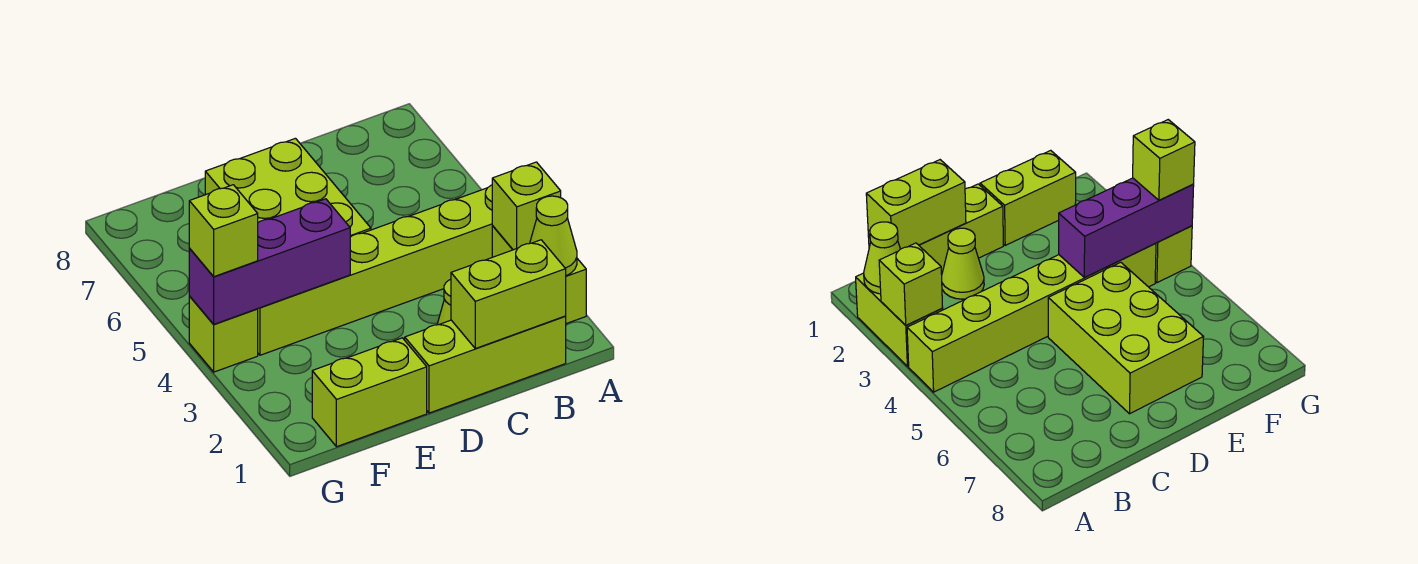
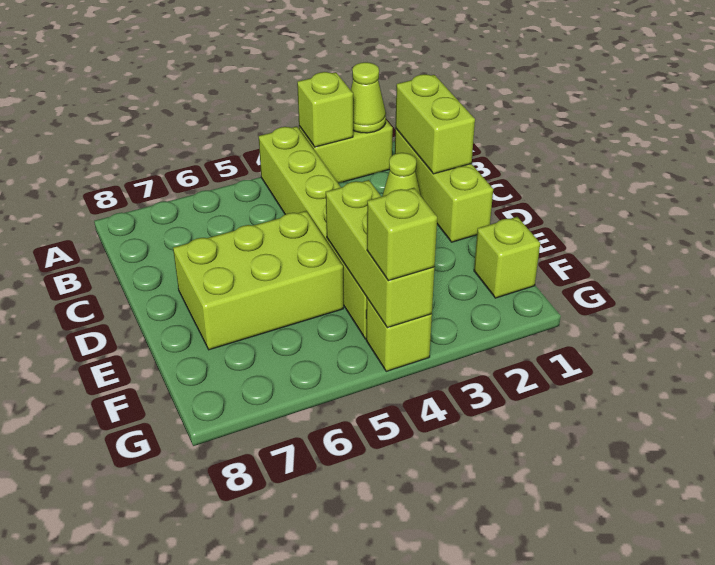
lime 1x2 brick [312,338,427,447] -> lime 1x1 brick [474,217,540,298]
purple 1x3 brick [189,199,350,324] -> lime 1x3 brick [326,180,435,328]

